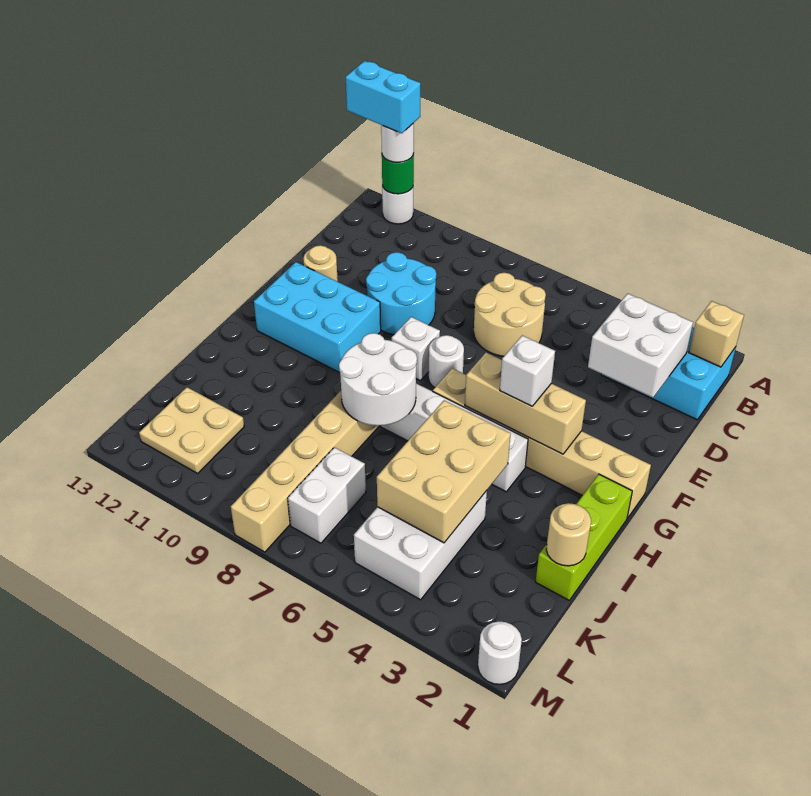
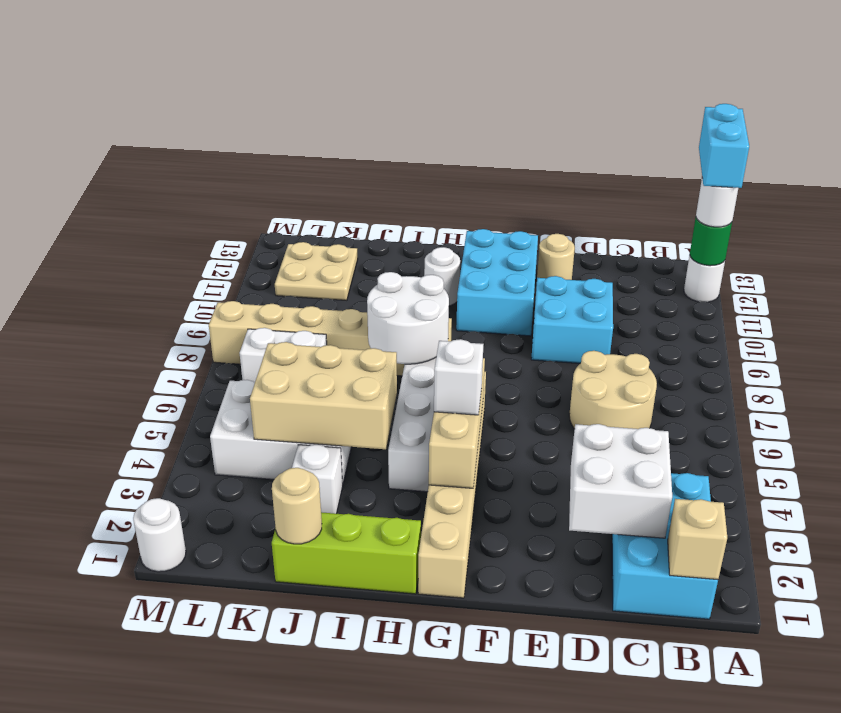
cyan 2x2 round brick [366,252,436,335] -> cyan 2x2 brick [531,276,613,363]
white 1x1 round brick [428,335,464,388] -> white 1x1 round brick moved to [424,247,460,306]
white 1x1 brick [392,317,440,380] -> white 1x1 brick moved to [292,445,343,514]

